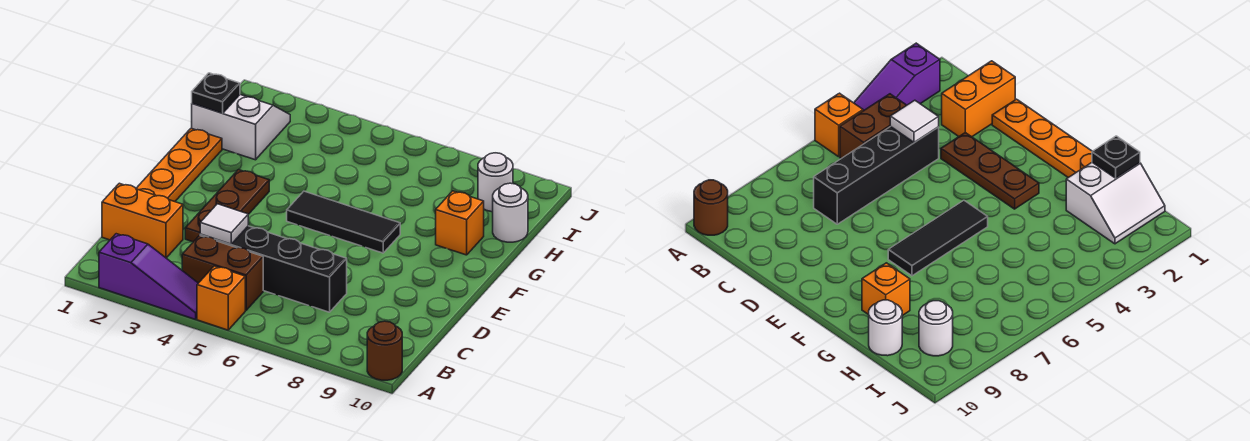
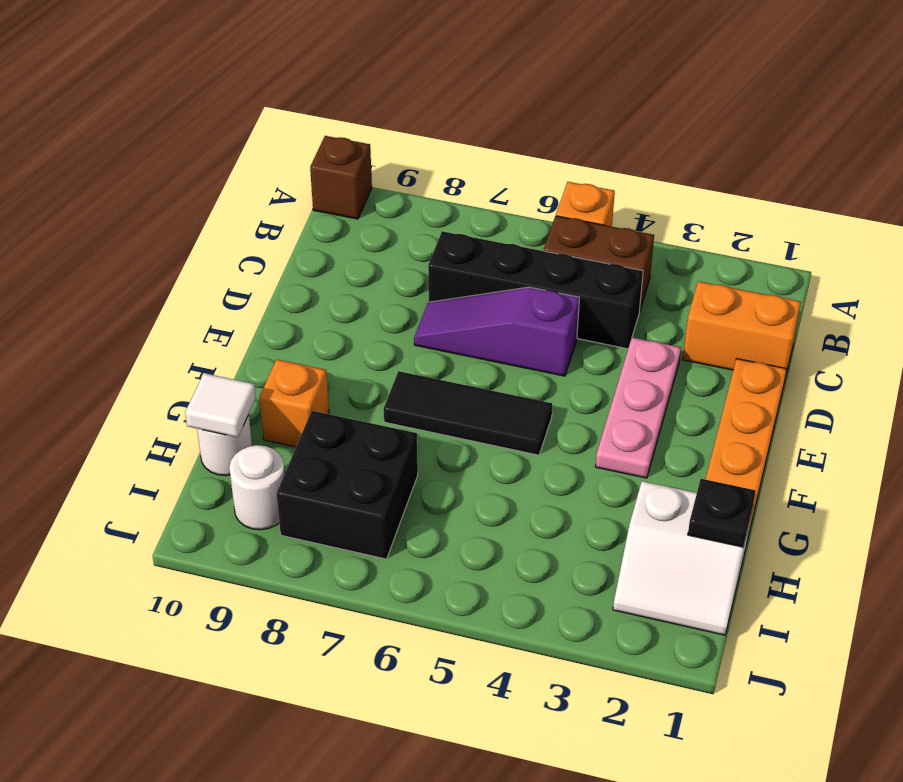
purple 1x3 slope [99,234,198,319] -> purple 1x3 slope moved to [414,287,579,376]
brown 1x1 round brick [367,321,402,380] -> brown 1x1 brick [310,136,372,219]
white 1x1 tile [200,204,248,244] -> white 1x1 tile moved to [185,373,256,437]
brown 1x3 plate [185,170,269,242] -> pink 1x3 plate [596,338,681,478]
none -> black 2x2 brick [277,411,418,559]

